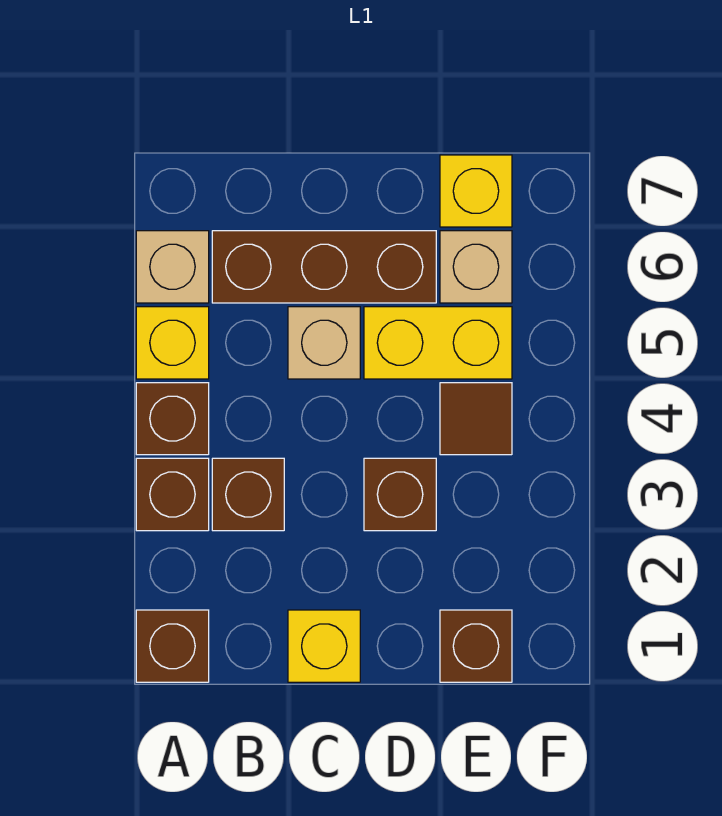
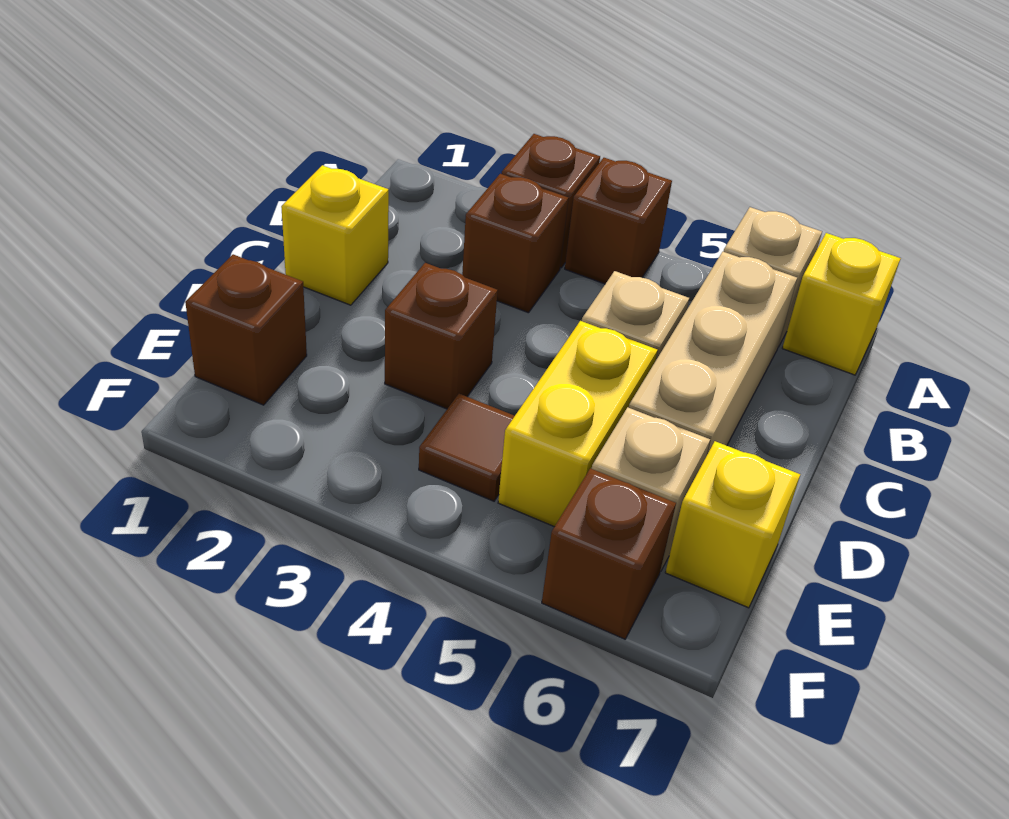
brown 1x1 brick [136,610,209,682] -> brown 1x1 brick moved to [542,468,676,639]
yellow 1x1 brick [136,307,209,379] -> yellow 1x1 brick moved to [782,233,901,375]
brown 1x3 brick [212,231,436,303] -> tan 1x3 brick [629,252,797,456]

